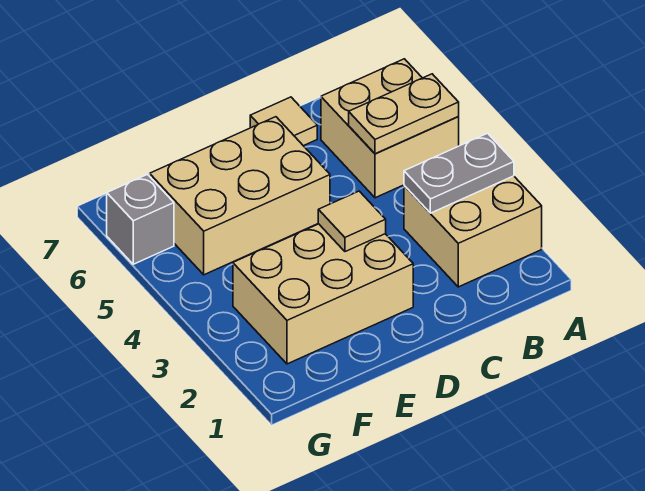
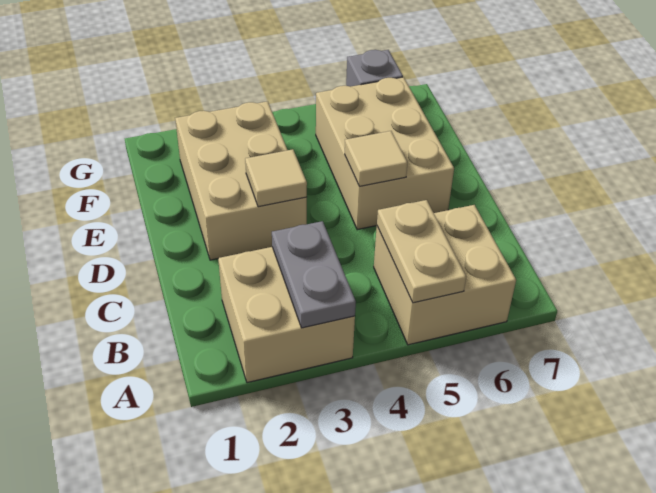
tan 1x1 tile [250,97,317,146] -> tan 1x1 tile moved to [345,131,408,186]

